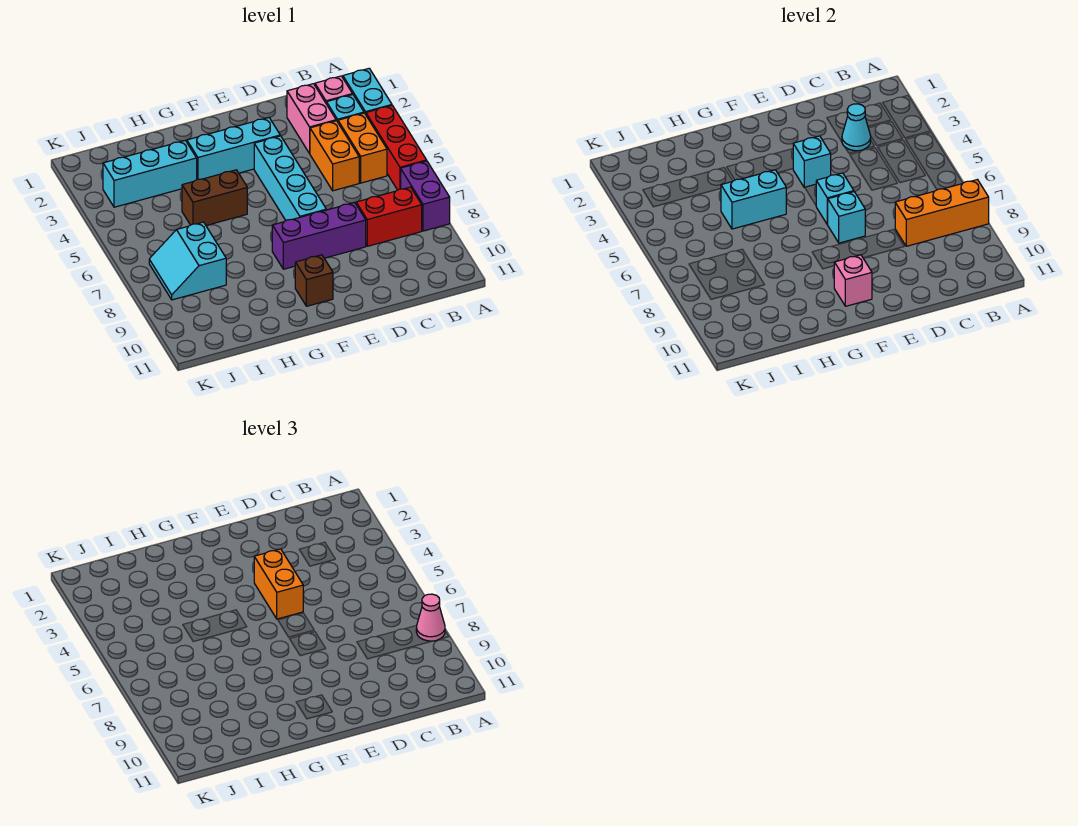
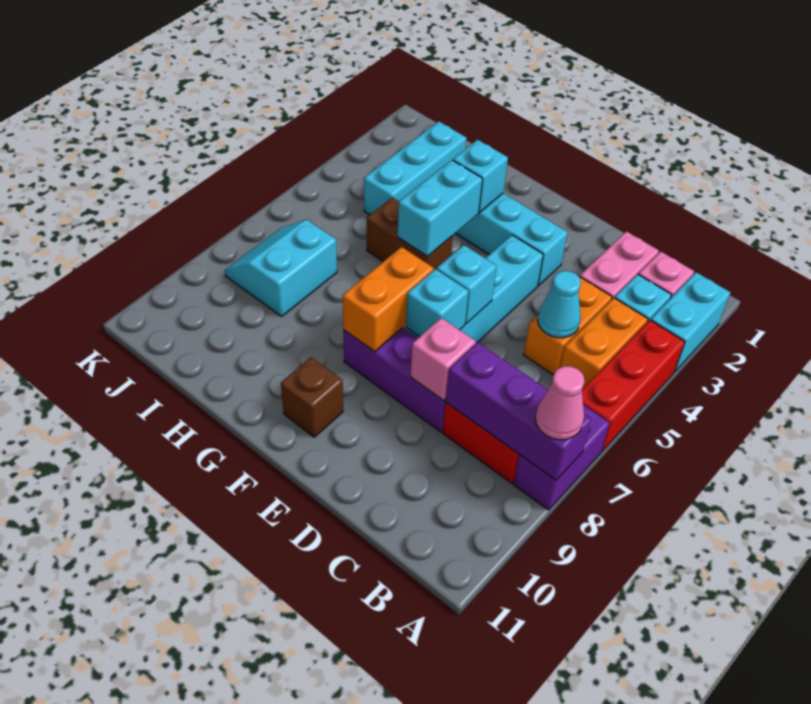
orange 1x3 brick [895,180,989,246] -> purple 1x3 brick [446,342,592,480]
cyan 1x1 cone [842,104,871,151] -> cyan 1x1 cone moved to [538,271,581,338]
cyan 1x1 brick [793,136,831,188] -> cyan 1x1 brick moved to [453,140,508,213]
orange 1x2 brick [254,549,303,619] -> orange 1x2 brick moved to [343,247,434,352]
pink 1x1 brick [834,255,872,306] -> pink 1x1 brick moved to [410,318,476,401]
cyan 1x2 brick [721,170,786,229] -> cyan 1x2 brick turned to [398,160,482,257]
cyan 1x3 brick [103,140,197,207] -> cyan 1x3 brick turned to [364,121,466,215]

